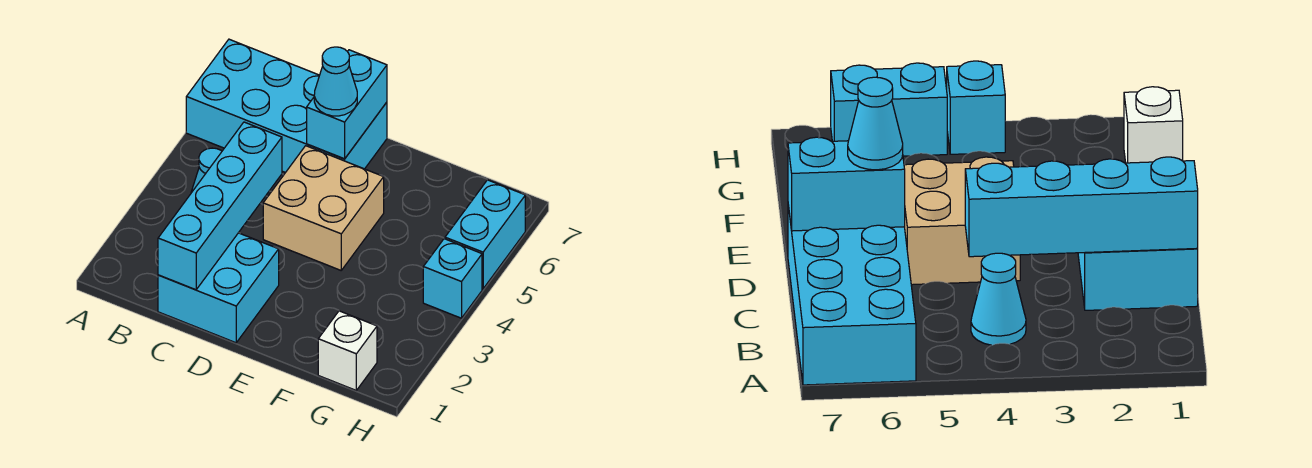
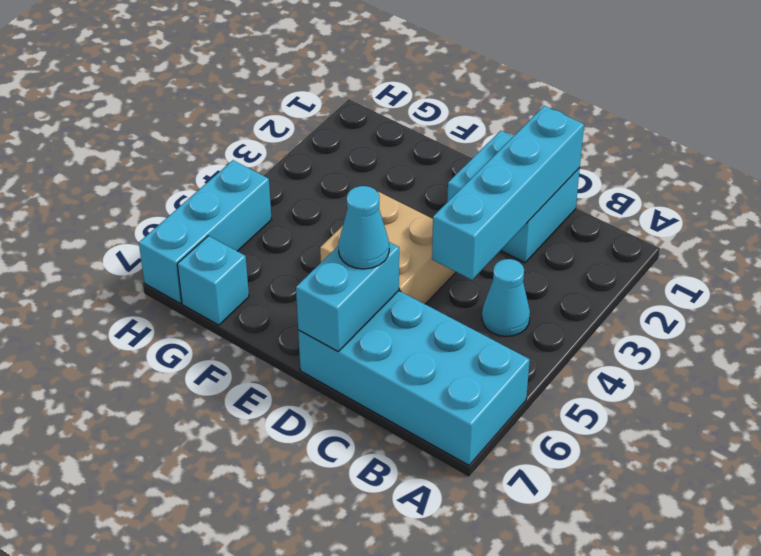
white 1x1 brick [318,311,377,390] -> none
cyan 1x1 brick [423,239,482,318] -> cyan 1x1 brick moved to [177,236,249,325]
cyan 1x2 brick [445,180,525,289] -> cyan 1x3 brick [139,160,272,303]

